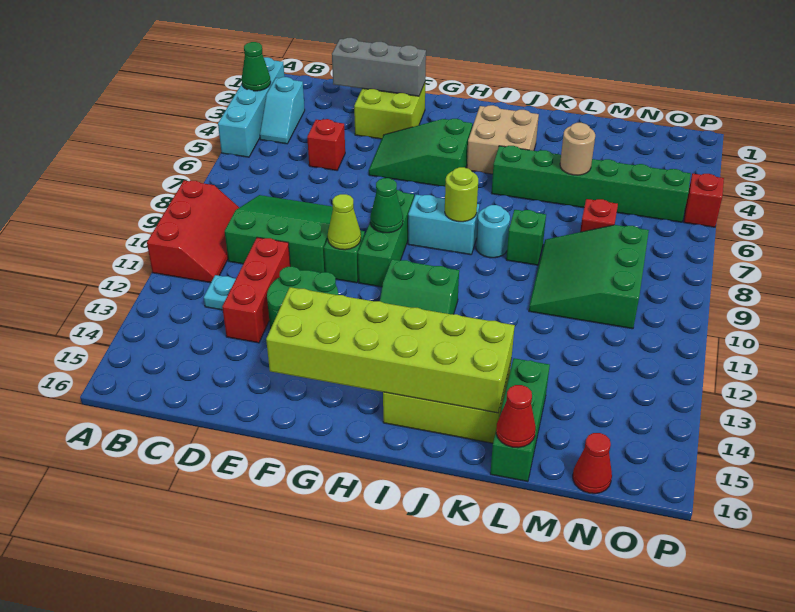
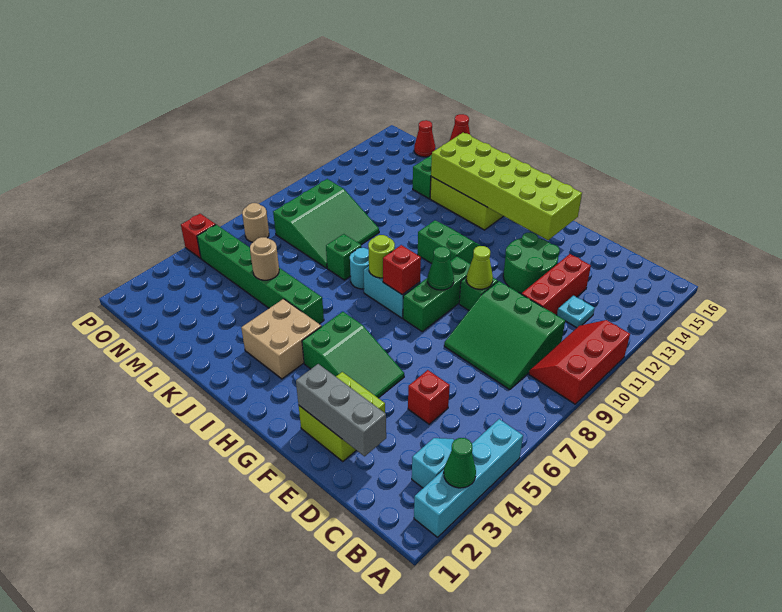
red 1x1 brick [580,199,618,232] -> red 1x1 brick moved to [383,245,421,295]
none -> tan 1x1 round brick [242,203,269,242]

